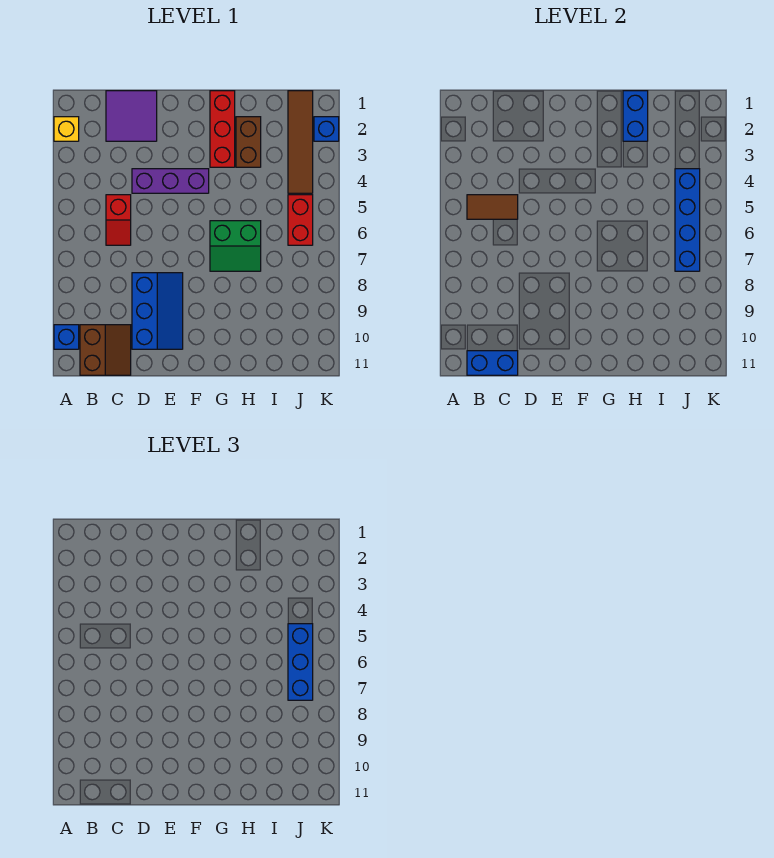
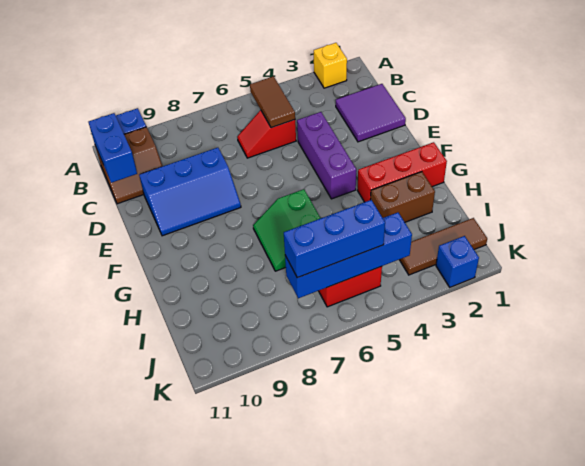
blue 1x2 brick [623,91,648,141] -> none
brown 1x4 tile [288,91,313,193] -> brown 1x3 tile [399,218,487,275]

